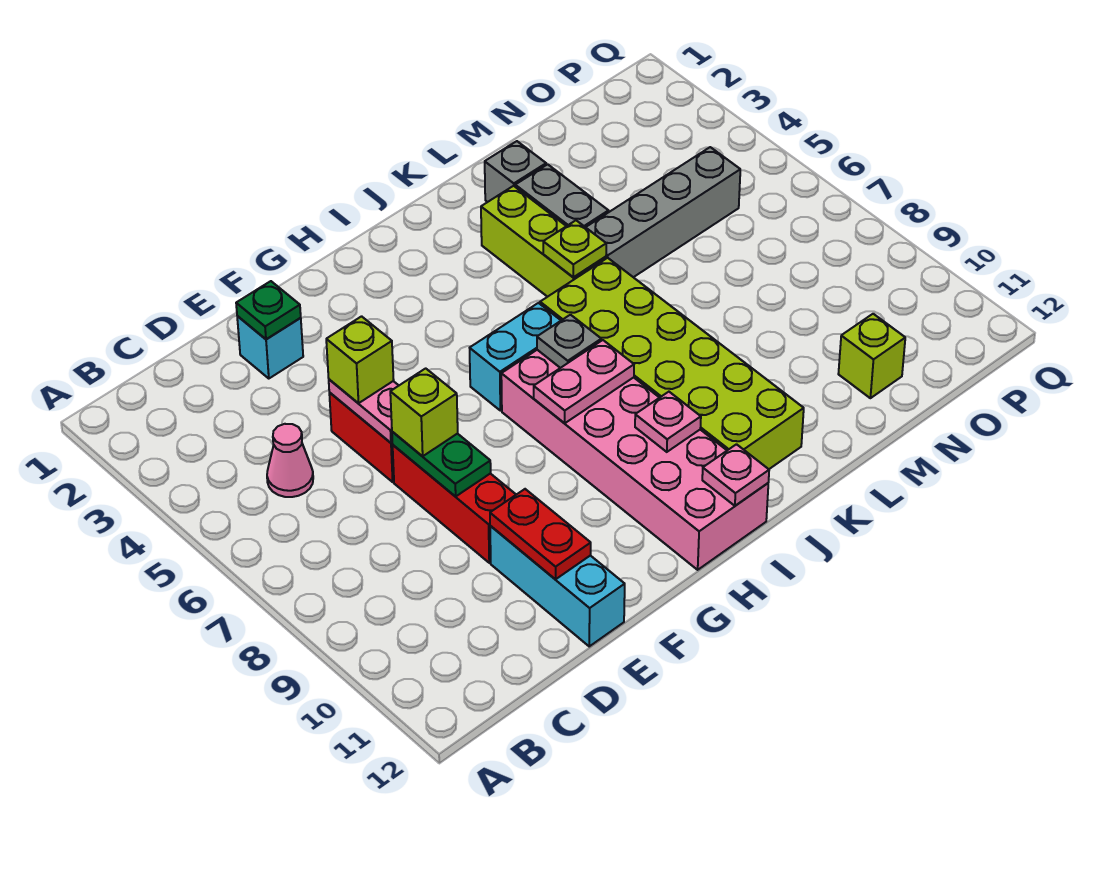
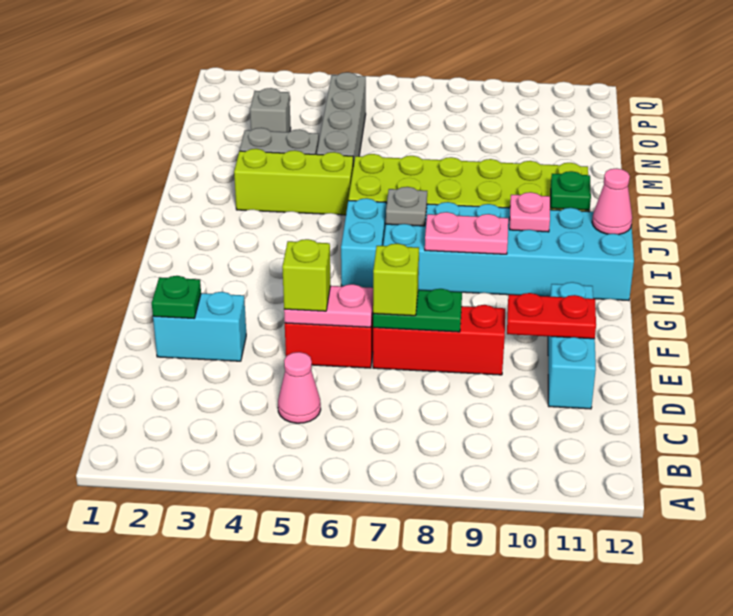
cyan 1x1 brick [237,316,303,379] -> cyan 1x2 brick [153,292,246,361]
cyan 1x3 brick [490,526,625,646] -> cyan 1x3 brick turned to [548,282,596,409]
pink 2x6 brick [501,350,768,570] -> cyan 2x6 brick [383,202,634,301]
pink 1x2 plate [534,340,634,423] -> pink 1x2 plate turned to [425,212,508,254]
pink 1x1 plate [702,444,769,506] -> pink 1x1 cone [592,168,632,235]
none -> green 1x1 plate [551,171,591,210]
lime 1x1 plate [543,220,606,277] -> none
grey 1x1 brick [485,141,546,202] -> grey 1x1 brick moved to [250,88,291,132]
lime 1x1 brick [838,314,905,398] -> none

